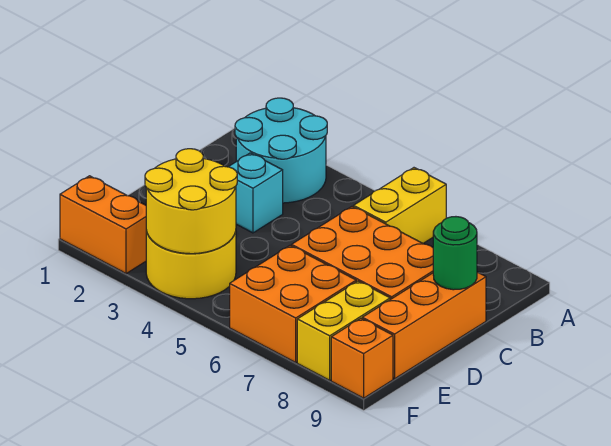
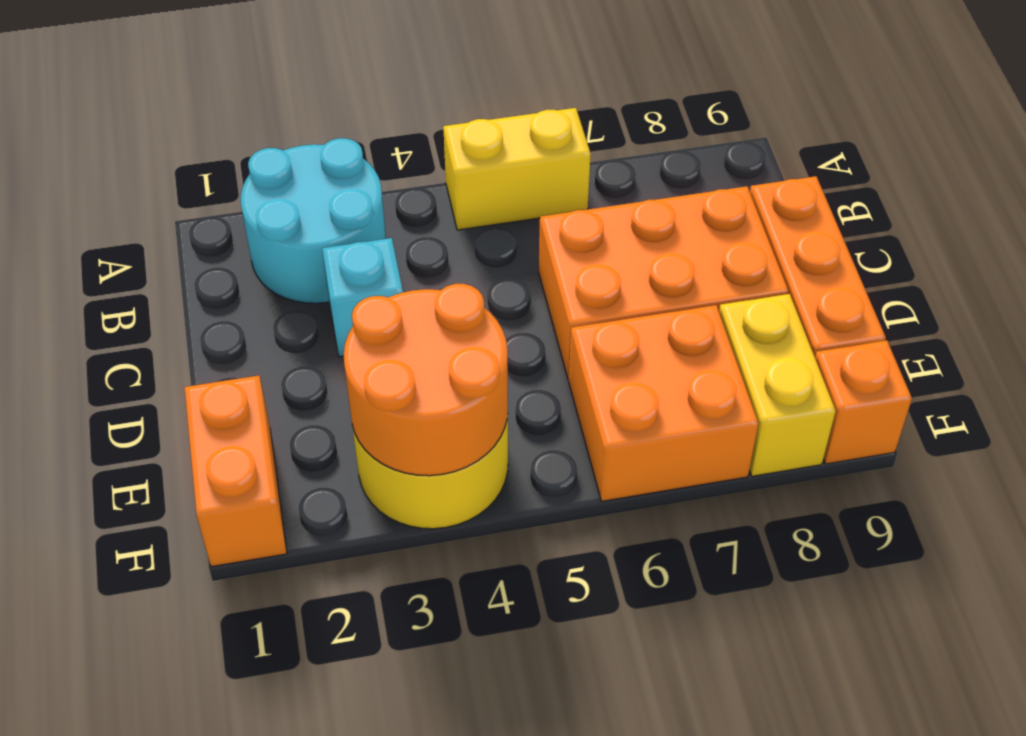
yellow 1x2 brick [354,168,446,243] -> yellow 1x2 brick turned to [443,108,591,230]
green 1x1 round brick [433,217,477,290] -> none
yellow 2x2 round brick [145,149,237,254] -> orange 2x2 round brick [344,284,508,476]
orange 1x2 brick [60,176,146,274] -> orange 1x2 brick turned to [184,376,287,567]

